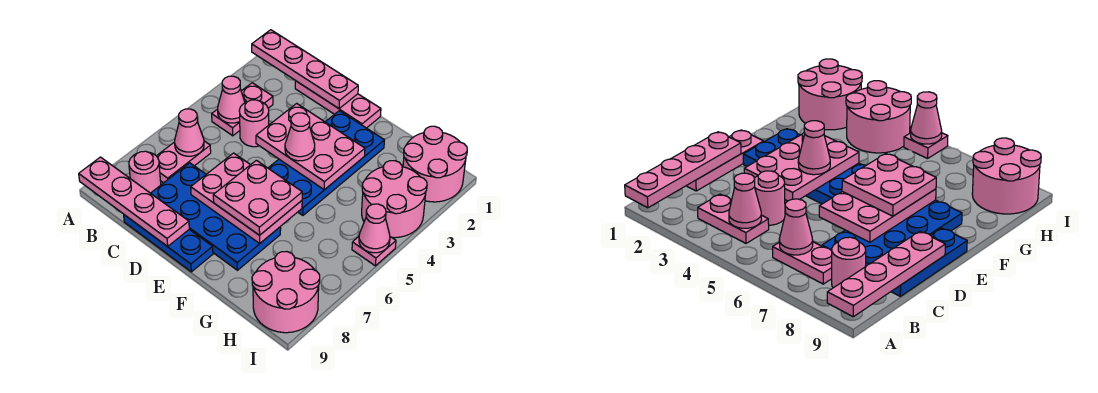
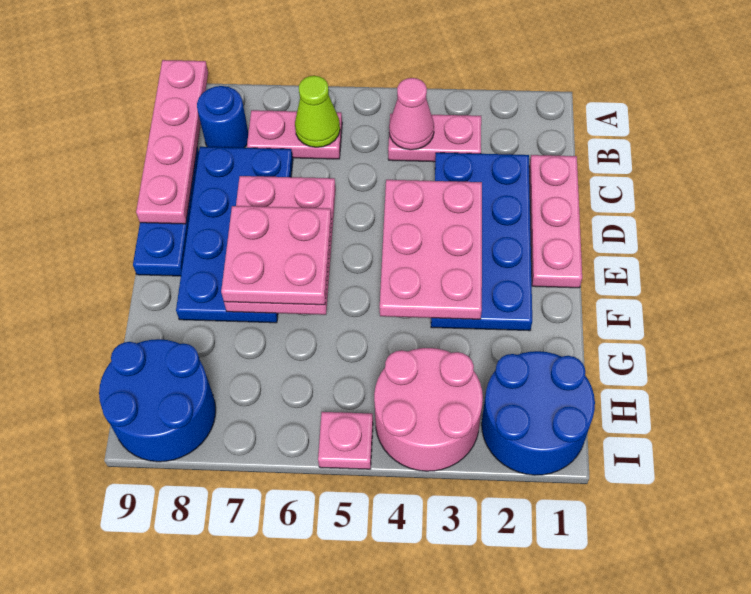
pink 1x4 plate [252,30,358,108] -> none
pink 1x1 cone [175,109,204,156] -> lime 1x1 cone [295,76,340,147]
pink 1x1 round brick [129,151,161,193] -> blue 1x1 round brick [197,86,248,148]
pink 1x1 round brick [239,100,269,147] -> none
blue 2x4 plate [268,111,384,215] -> blue 2x4 plate turned to [431,153,532,331]
pink 1x1 cone [285,113,315,161] -> none
pink 2x2 round brick [403,126,467,202] -> blue 2x2 round brick [482,351,595,475]
pink 2x2 round brick [252,252,320,333] -> blue 2x2 round brick [99,339,216,462]
pink 1x1 cone [359,204,390,253] -> none

